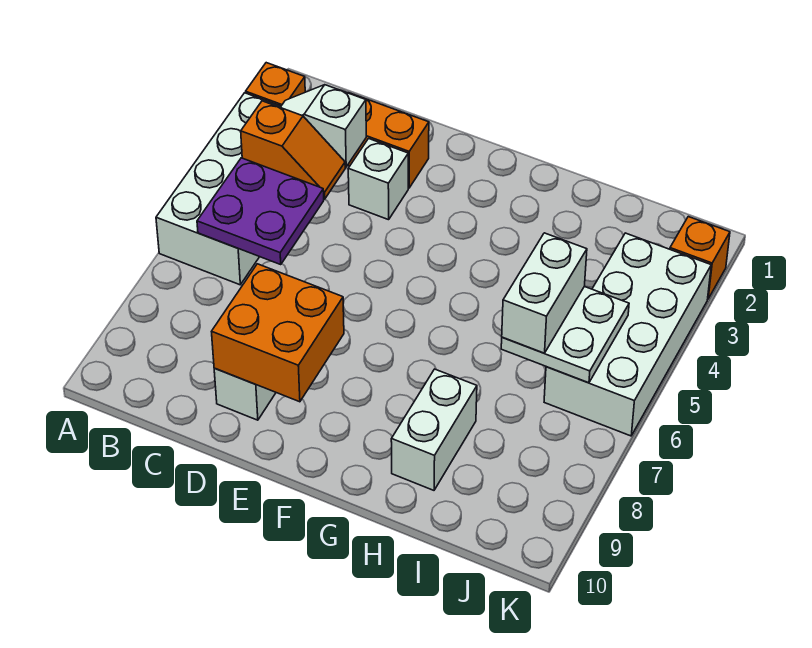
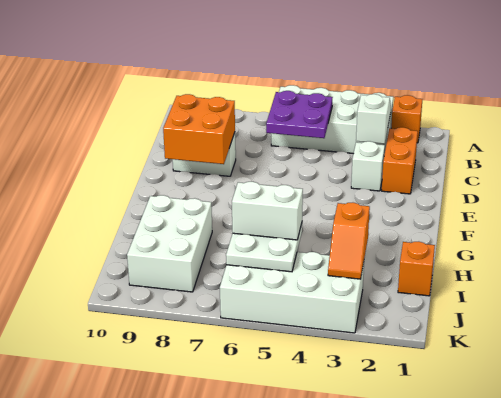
orange 1x2 slope [241,101,345,199] -> orange 1x2 slope moved to [328,203,370,279]
white 1x2 brick [391,369,477,490] -> white 2x3 brick [127,195,212,292]
orange 1x1 brick [670,217,730,299] -> orange 1x1 brick moved to [398,242,435,296]

